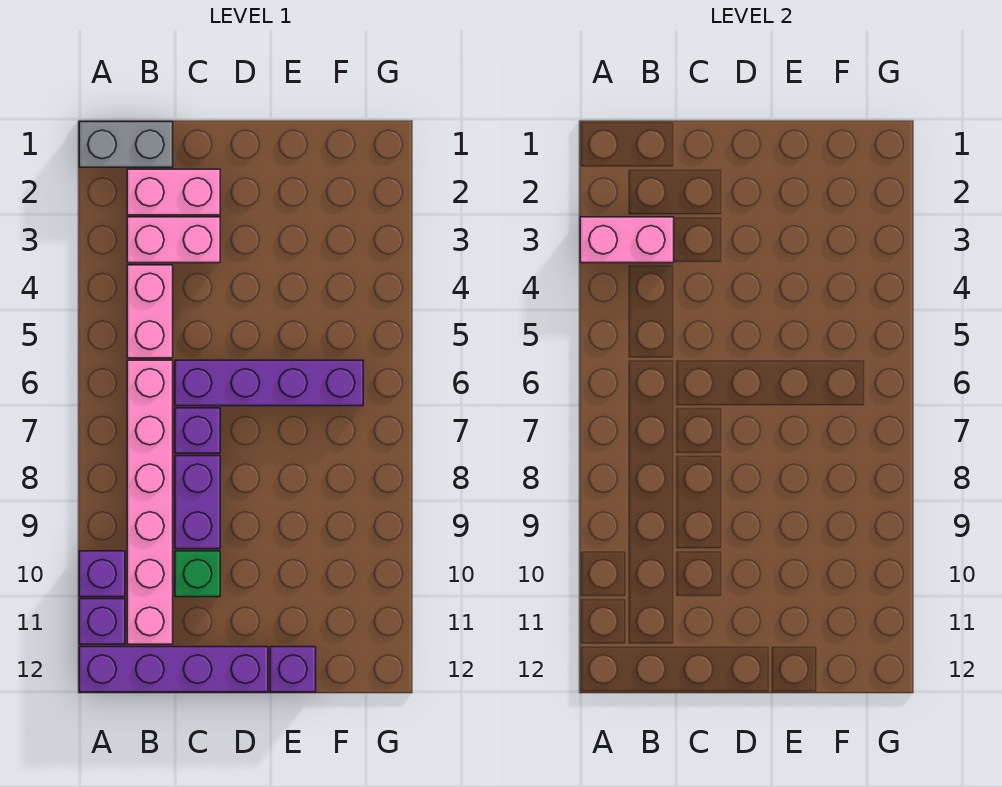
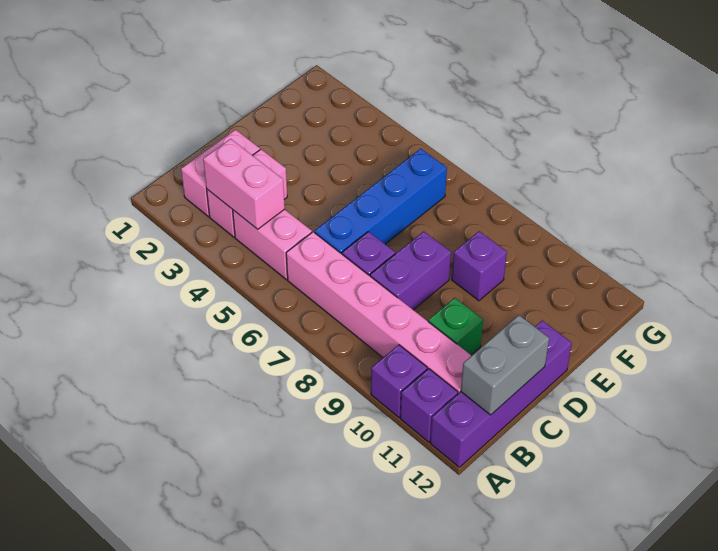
grey 1x2 brick [79,122,173,167] -> grey 1x2 brick moved to [461,315,549,415]
pink 1x2 brick [580,217,674,263] -> pink 1x2 brick turned to [203,139,285,229]
purple 1x4 brick [175,360,363,406] -> blue 1x4 brick [314,149,447,254]
purple 1x2 brick [175,456,220,549] -> purple 1x2 brick turned to [370,231,451,310]
purple 1x1 brick [270,647,316,692] -> purple 1x1 brick moved to [452,231,507,301]

